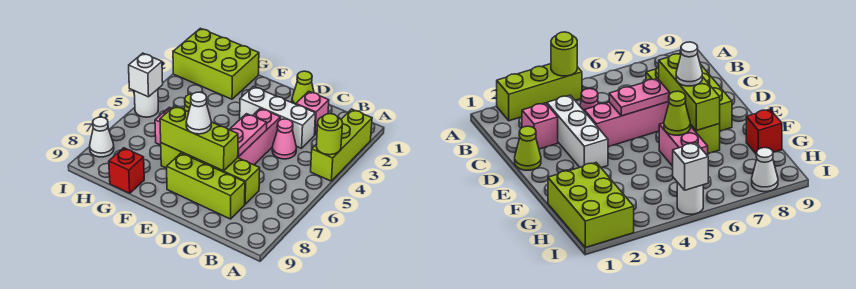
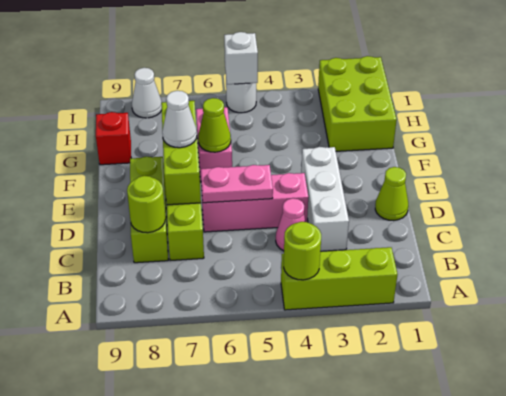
pink 1x1 brick [296,91,329,135] -> none
none -> lime 1x1 round brick [127,176,165,233]

